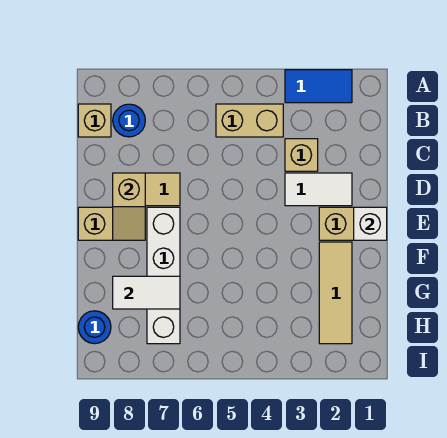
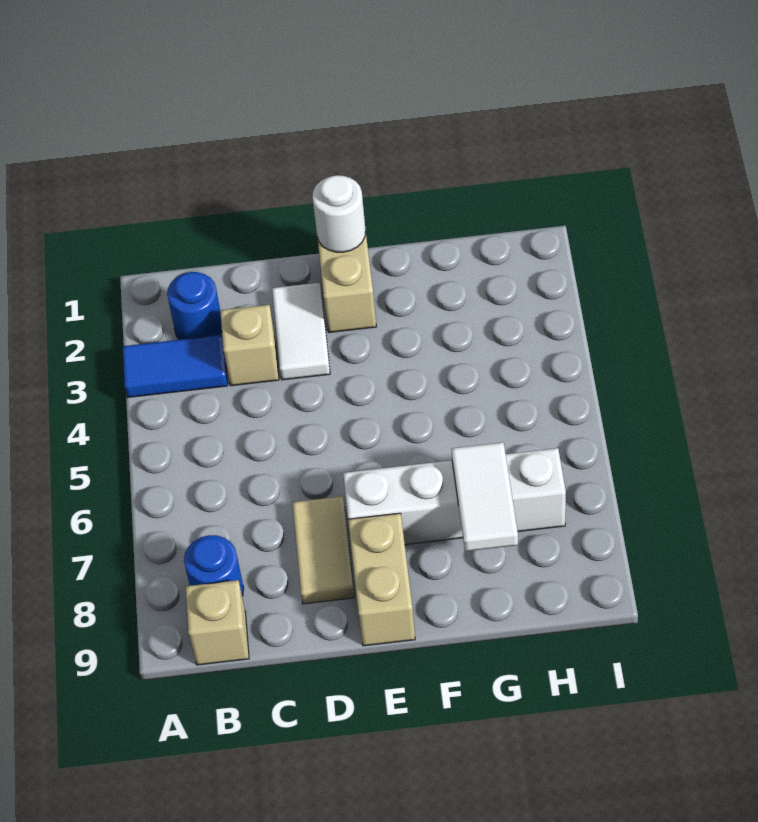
blue 1x2 tile [285,70,352,103] -> blue 1x2 tile turned to [123,335,228,397]
tan 1x2 brick [216,104,283,137] -> none
tan 1x2 slope [113,173,145,240] -> none
white 1x1 brick [354,207,387,240] -> white 1x1 round brick [312,175,366,252]
tan 1x3 tile [319,242,352,344] -> none
blue 1x1 round brick [78,311,111,344] -> blue 1x1 round brick moved to [167,272,222,340]

